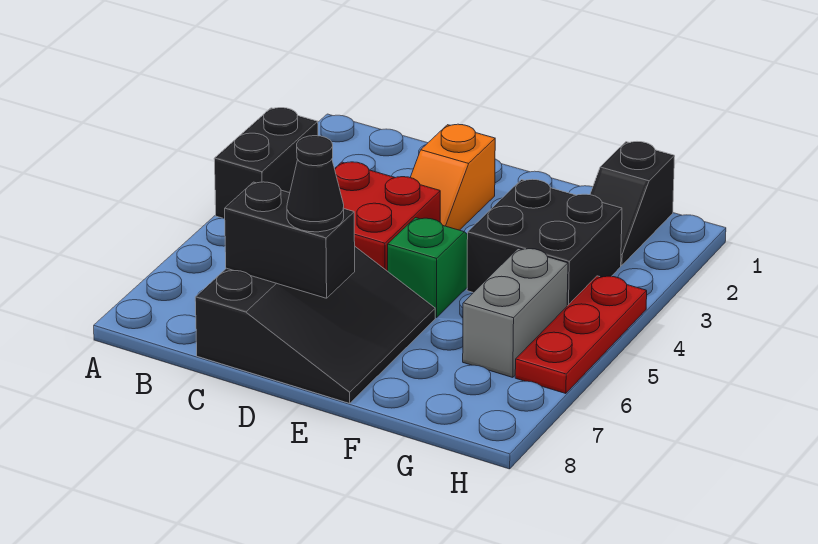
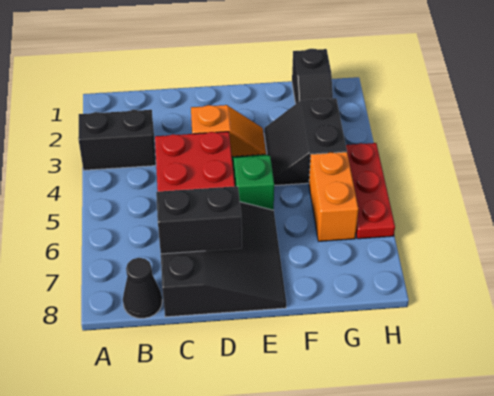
black 1x2 brick [214,108,318,218] -> black 1x2 brick turned to [78,110,156,170]
orange 1x2 slope [410,124,495,230] -> orange 1x2 slope turned to [191,105,266,156]
black 1x1 cone [287,136,344,232] -> black 1x1 cone moved to [123,258,162,318]
black 2x2 brick [467,179,622,306] -> black 2x2 slope [264,98,347,186]
grey 1x2 brick [463,248,568,377] -> orange 1x2 brick [309,152,358,241]

